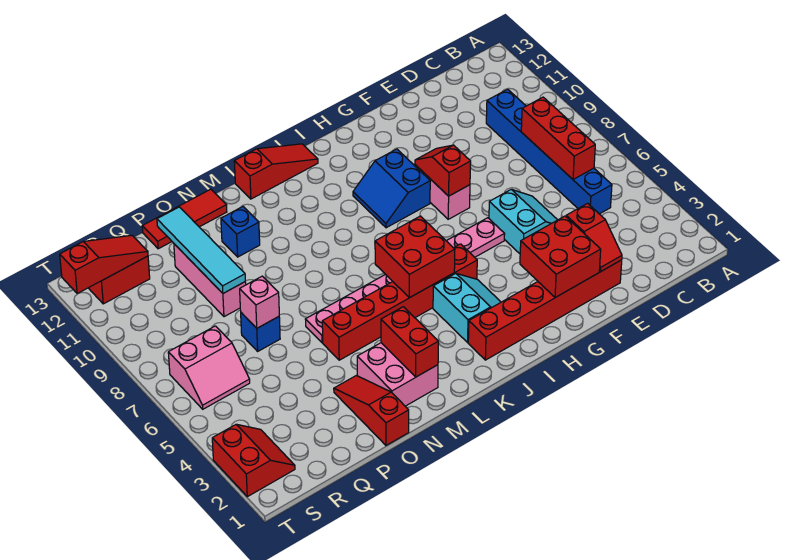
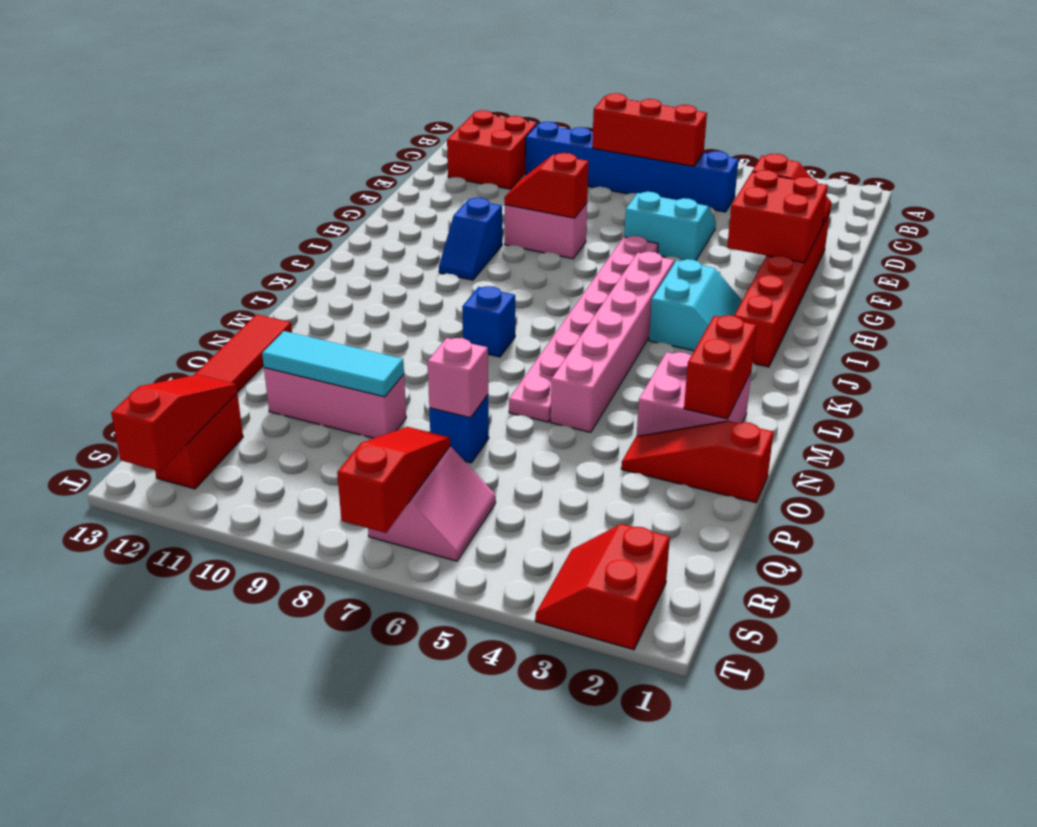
blue 2x2 slope [353,149,430,228] -> blue 1x2 slope [439,198,502,280]
cyan 2x2 slope [433,273,501,342] -> cyan 2x2 slope turned to [649,259,742,351]
red 1x6 brick [322,244,477,360] -> pink 1x6 brick [551,252,674,432]
red 2x2 brick [375,216,455,298] -> red 2x2 brick moved to [447,110,537,189]
red 1x3 slope [234,144,318,199] -> red 1x3 slope moved to [337,427,450,533]
red 1x2 brick [381,307,438,377] -> red 1x2 brick turned to [684,315,757,419]
blue 1x1 brick [221,207,260,257] -> blue 1x1 brick moved to [462,286,515,357]
cyan 1x4 tile [157,207,245,293] -> cyan 1x3 tile [262,331,404,397]
red 2x2 slope [212,424,295,497] -> red 2x2 slope turned to [535,524,670,650]

